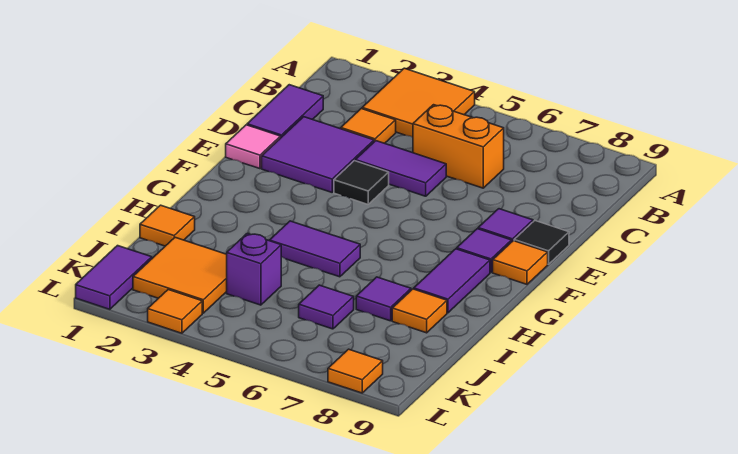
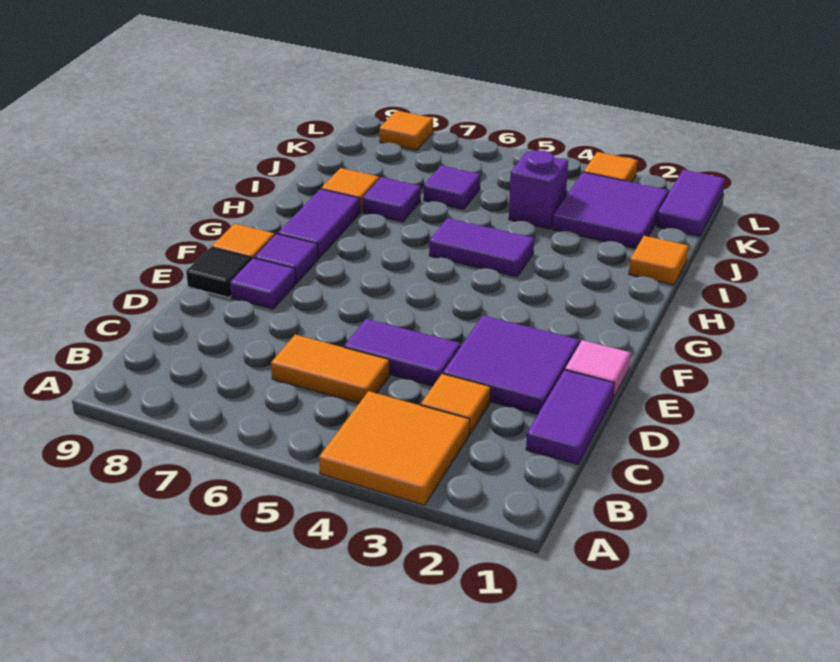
orange 1x2 brick [413,105,504,188] -> orange 1x2 tile [271,335,390,403]
black 1x1 tile [334,161,389,204] -> none
orange 2x2 tile [133,237,227,313] -> purple 2x2 tile [553,172,668,248]

